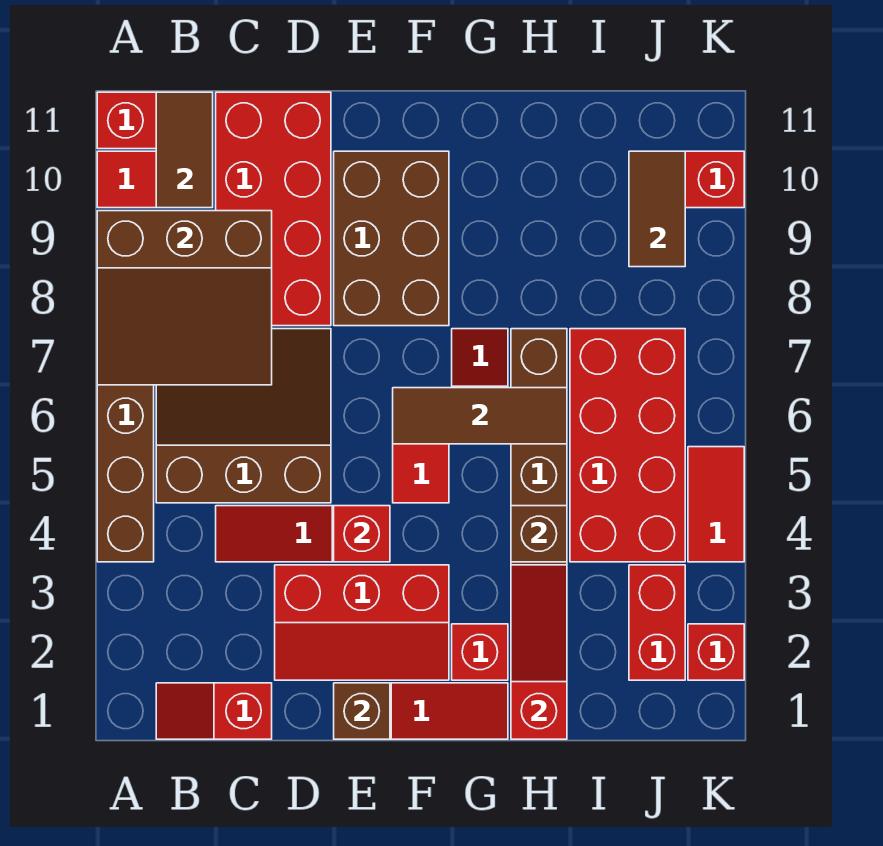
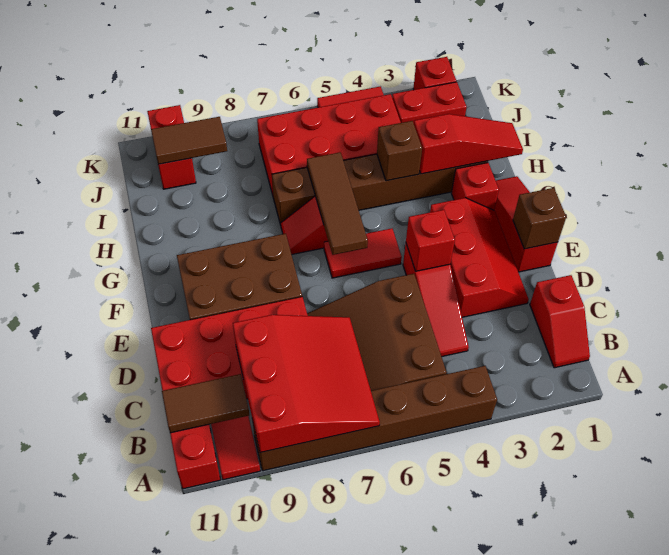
brown 3x3 slope [97,211,272,385] -> red 3x3 slope [233,315,380,452]
red 1x3 slope [511,565,567,739] -> red 1x3 slope turned to [414,114,523,174]

